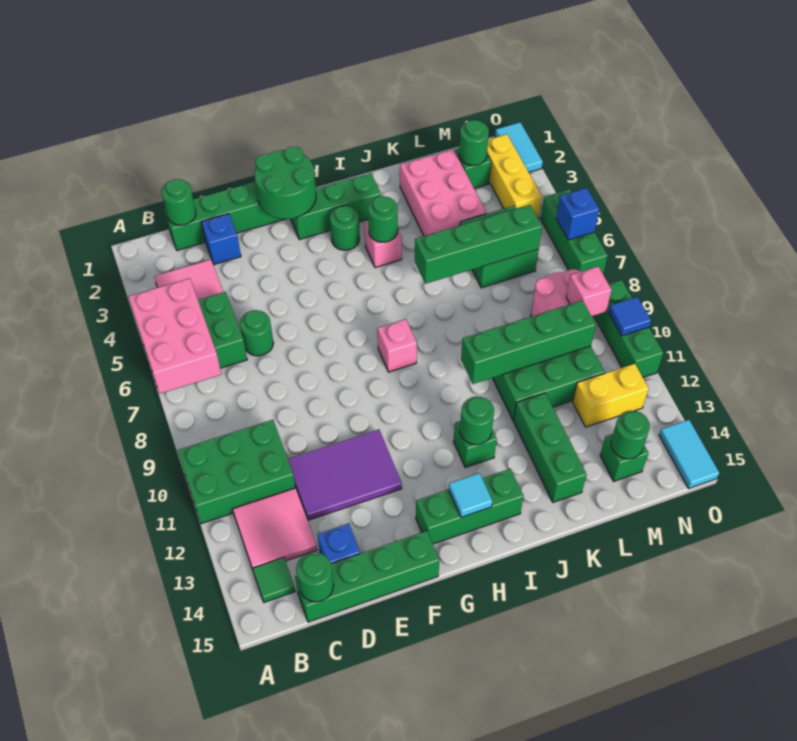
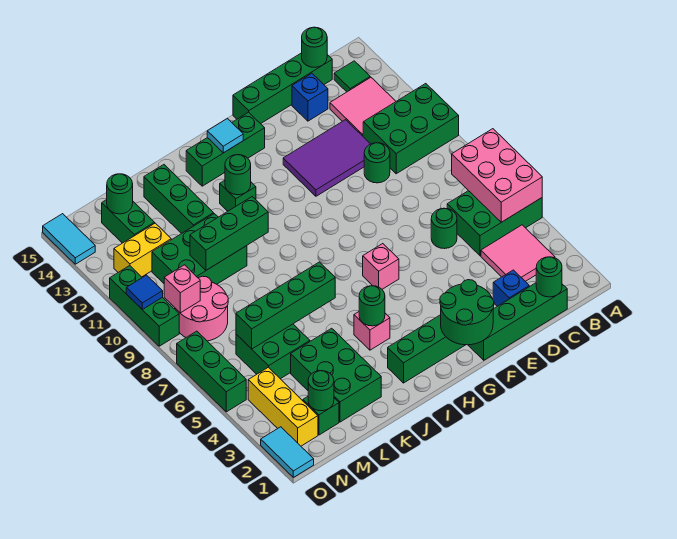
green 1x1 round brick [330,206,360,250] -> green 1x1 round brick moved to [364,143,390,183]
pink 1x1 brick [378,319,417,372] -> pink 1x1 brick moved to [363,244,399,289]
green 1x4 brick [461,300,596,384] -> green 1x3 brick [190,197,268,270]
pink 2x3 brick [400,150,487,236] -> green 2x3 brick [291,328,381,422]
green 1x1 brick [600,434,648,481] -> green 1x2 brick [102,200,155,243]
blue 1x1 brick [556,188,599,240] -> none

